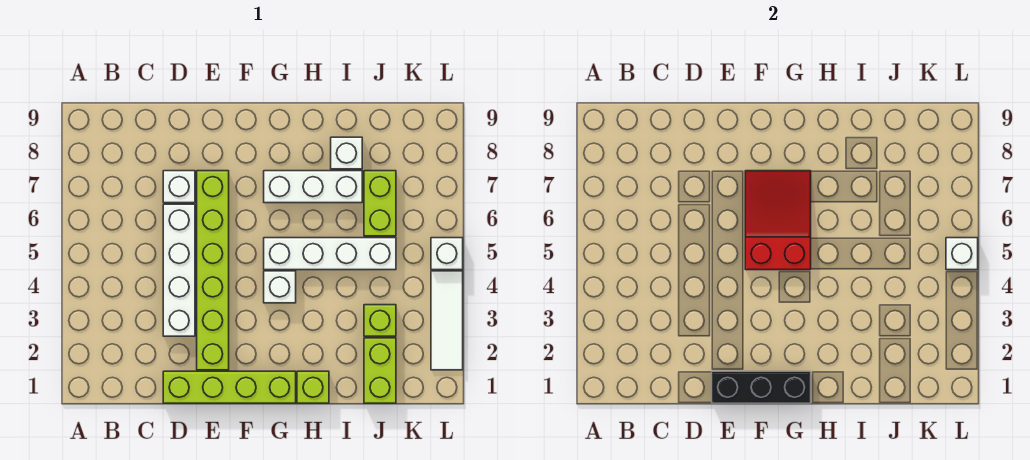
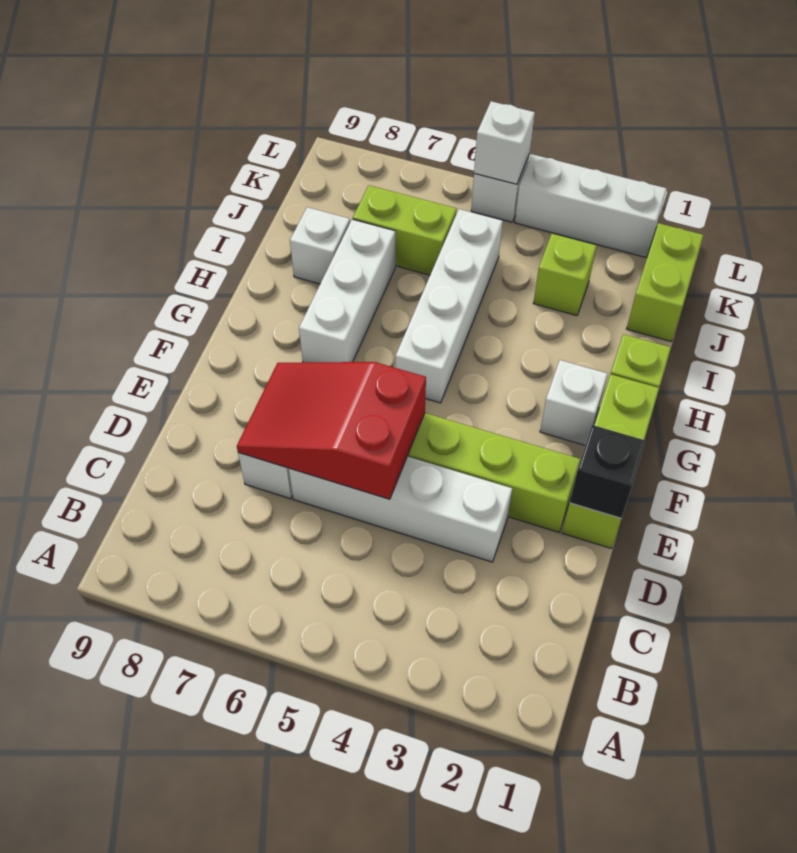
lime 1x4 brick [163,371,296,403] -> lime 1x3 brick [562,374,659,548]
black 1x3 brick [712,371,811,403] -> black 1x1 brick [570,425,645,518]
red 2x3 slope [745,171,811,270] -> red 2x3 slope moved to [237,362,426,499]
white 1x1 brick [264,271,296,303] -> white 1x1 brick moved to [540,360,608,445]
lime 1x2 brick [364,338,396,403] -> lime 1x2 brick turned to [627,223,703,341]
white 1x3 tile [431,271,463,370] -> white 1x3 brick [515,154,667,257]

